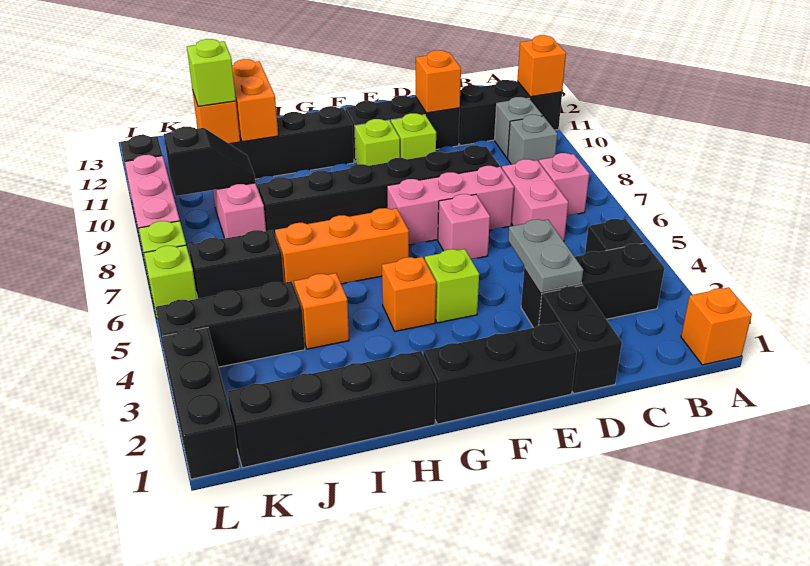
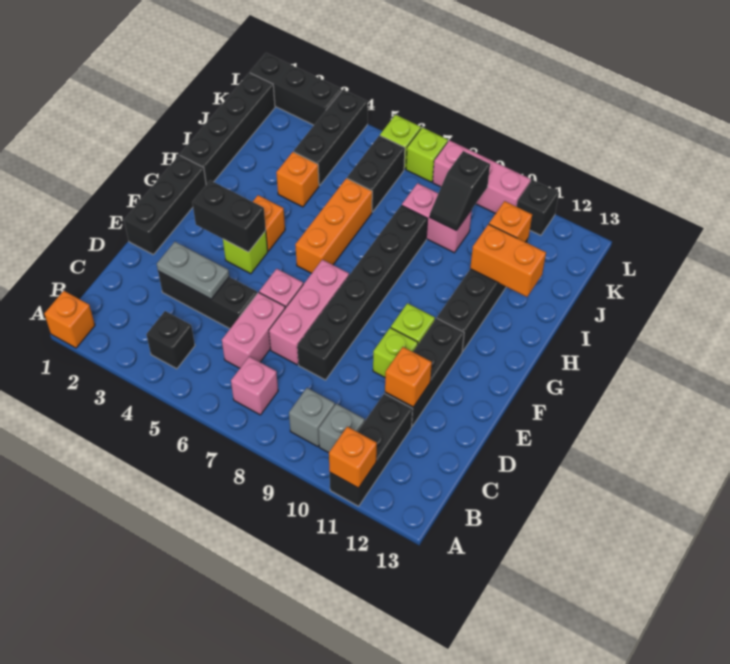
black 1x3 brick [521,243,665,328] -> black 1x3 brick turned to [158,271,257,329]
pink 1x2 brick [502,159,568,241] -> pink 1x2 brick turned to [222,292,285,368]
black 1x2 brick [539,285,622,394] -> black 1x2 brick moved to [192,180,266,252]
lime 1x1 brick [187,39,236,106] -> none

